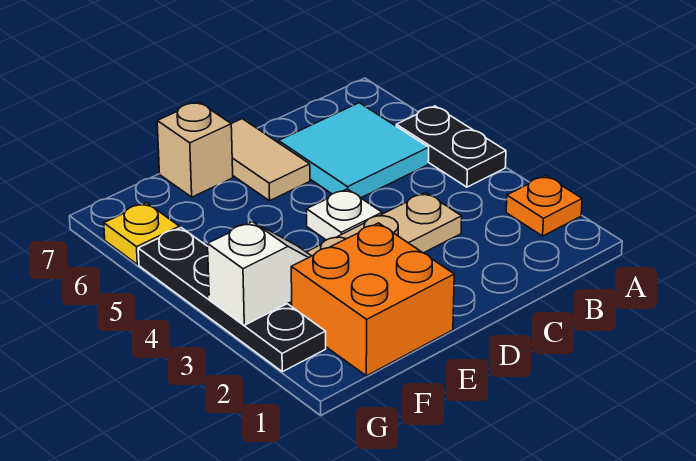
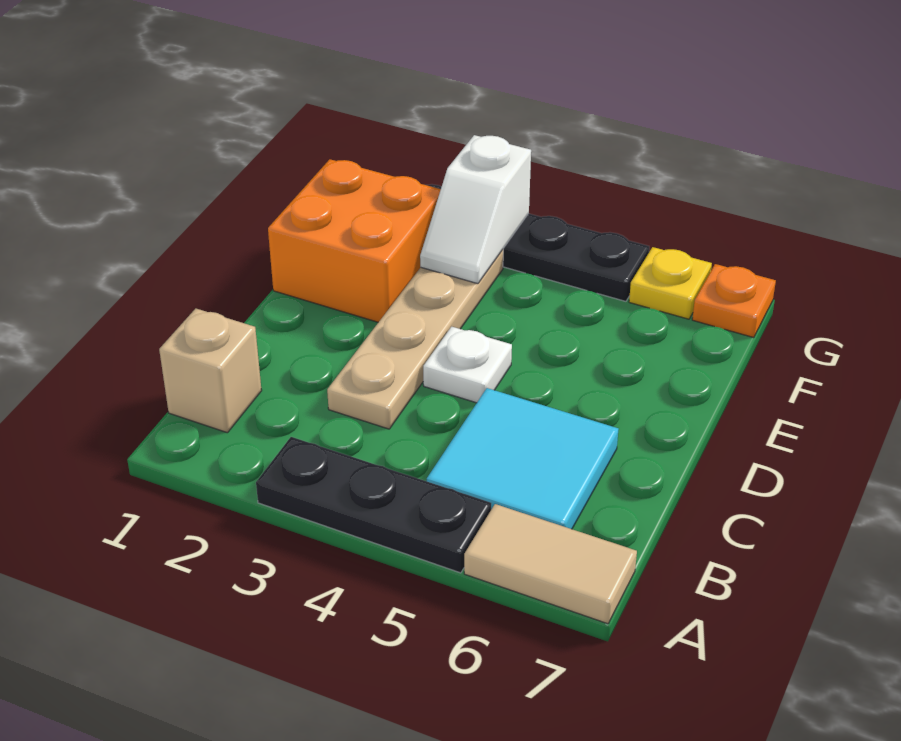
orange 1x1 plate [506,176,582,236] -> orange 1x1 plate moved to [692,264,776,338]
black 1x2 plate [396,106,506,187] -> black 1x3 plate [256,437,491,573]
tan 1x2 tile [231,119,310,201] -> tan 1x2 tile moved to [464,504,637,624]
tan 1x1 brick [157,102,233,197] -> tan 1x1 brick moved to [159,309,262,433]

